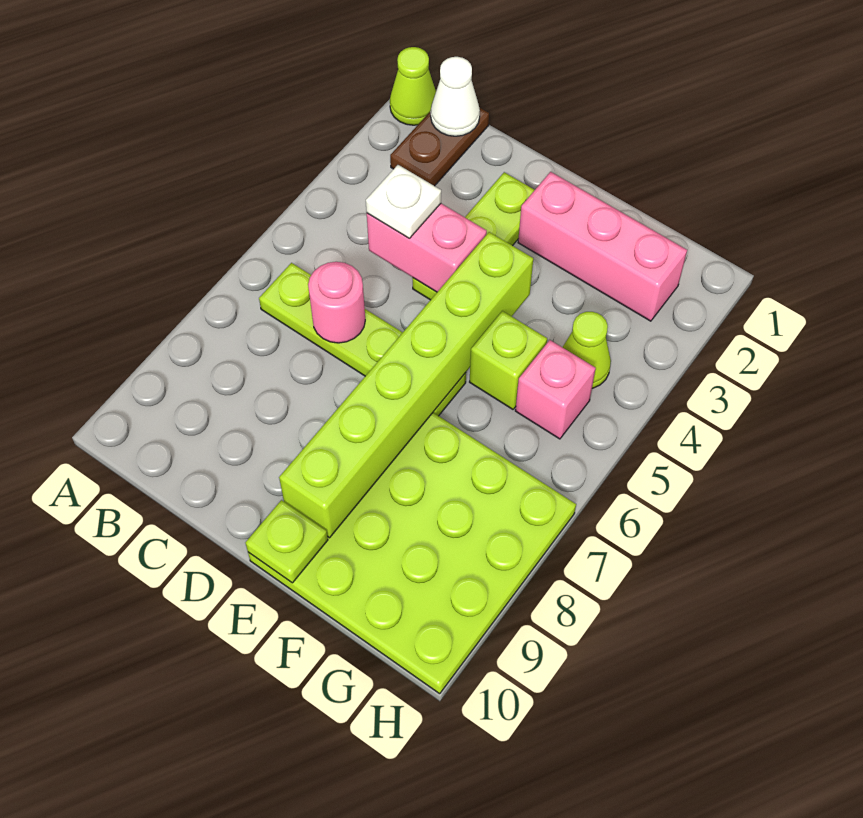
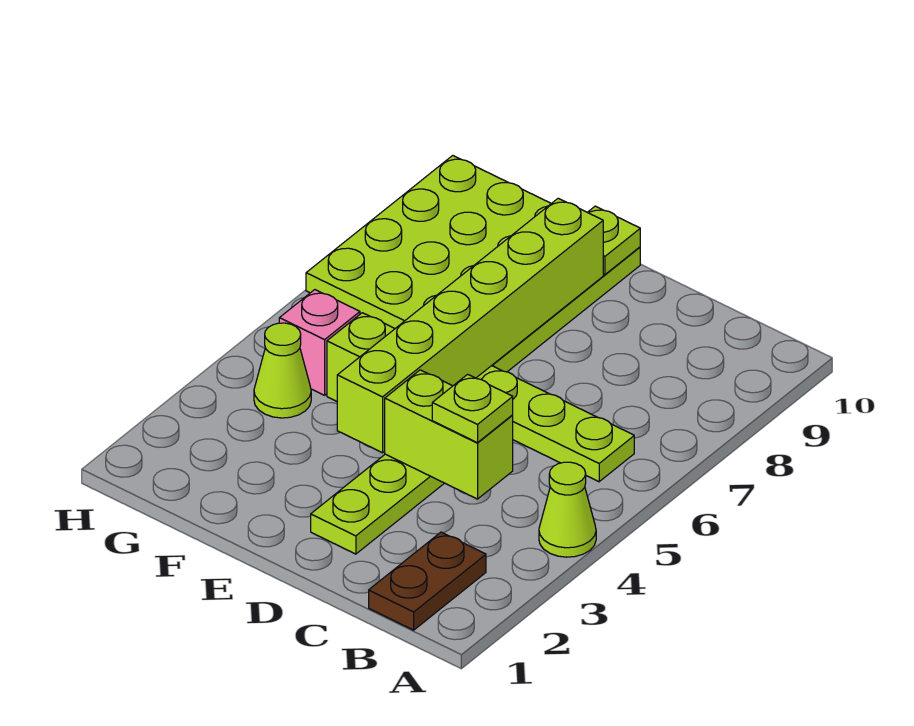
lime 1x1 cone [390,47,436,125] -> lime 1x1 cone moved to [539,462,596,557]
white 1x1 cone [431,57,480,136] -> none
pink 1x2 brick [367,204,487,292] -> lime 1x2 brick [385,370,513,499]
white 1x1 plate [366,165,441,238] -> lime 1x1 plate [432,374,513,443]
pink 1x1 round brick [308,262,365,343] -> none
pink 1x3 brick [518,172,687,321] -> none

